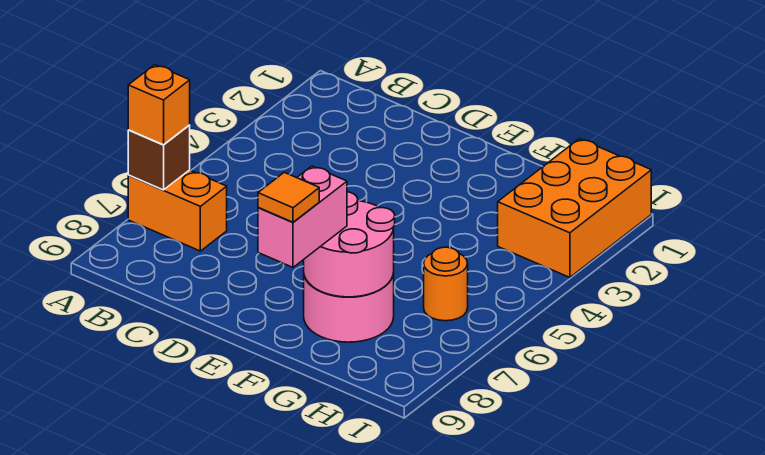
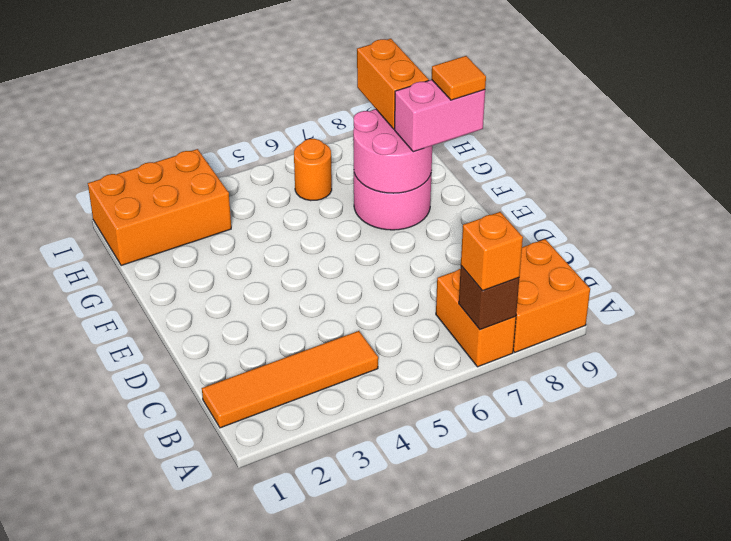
none -> orange 2x2 brick [513,239,590,352]
none -> orange 1x4 tile [202,331,378,428]
none -> orange 1x2 brick [357,39,429,129]

